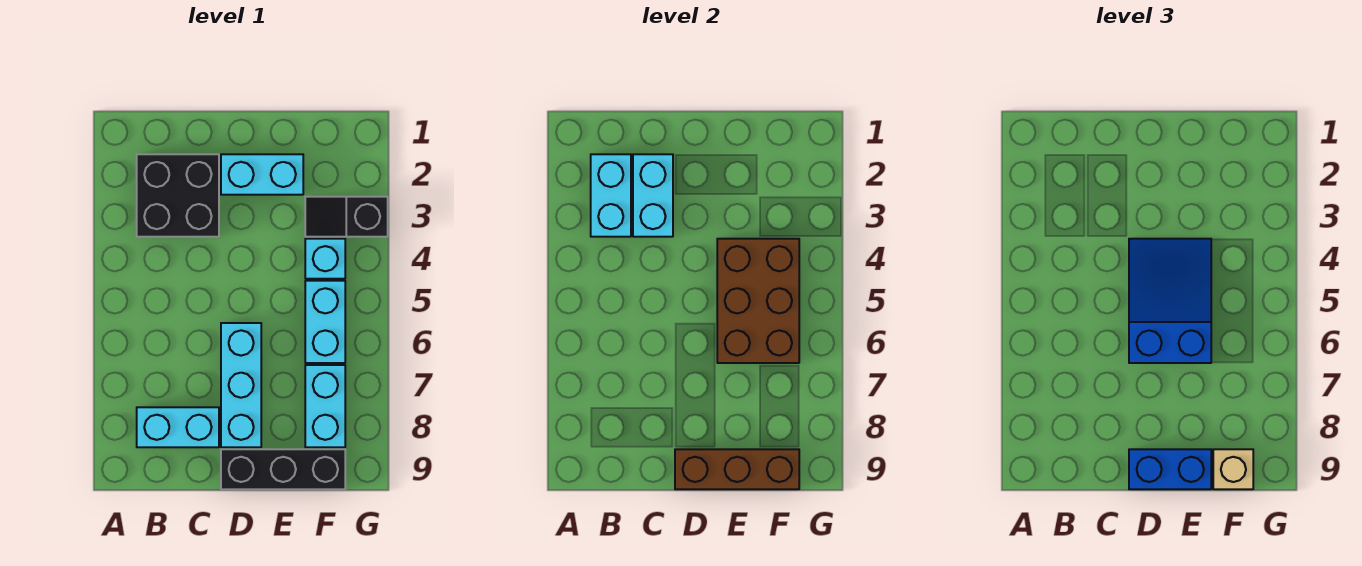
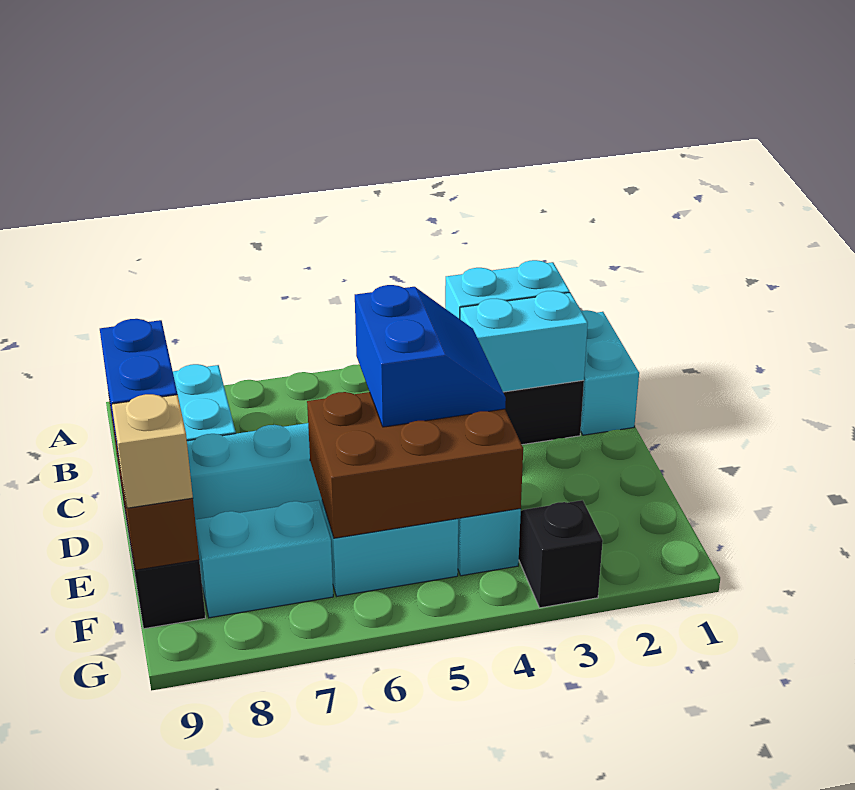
cyan 1x2 brick [221,154,303,195] -> cyan 1x2 brick moved to [581,310,639,435]
blue 2x3 slope [1129,239,1211,363] -> blue 2x2 slope [355,285,506,427]

